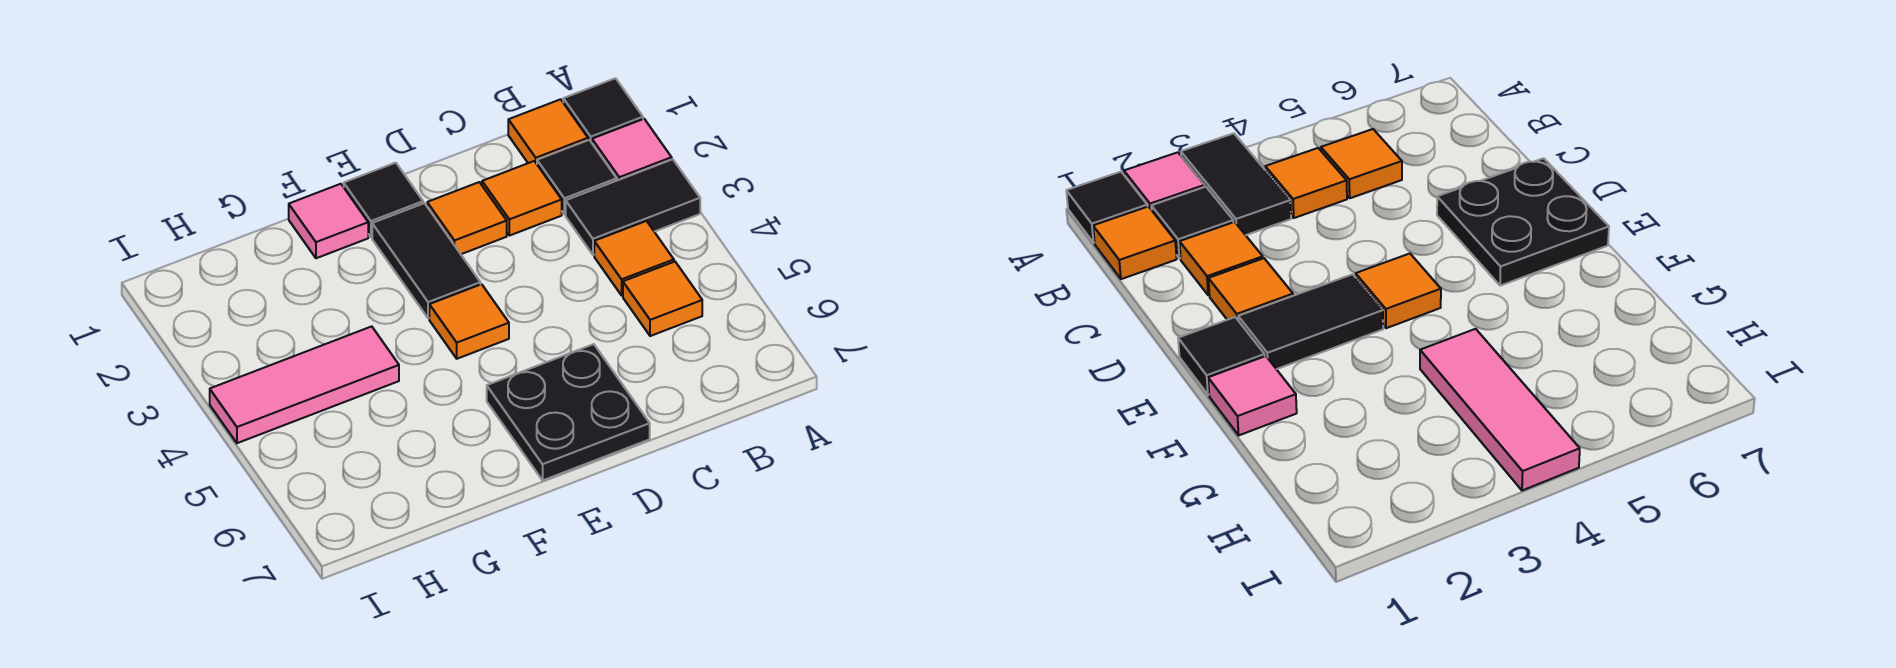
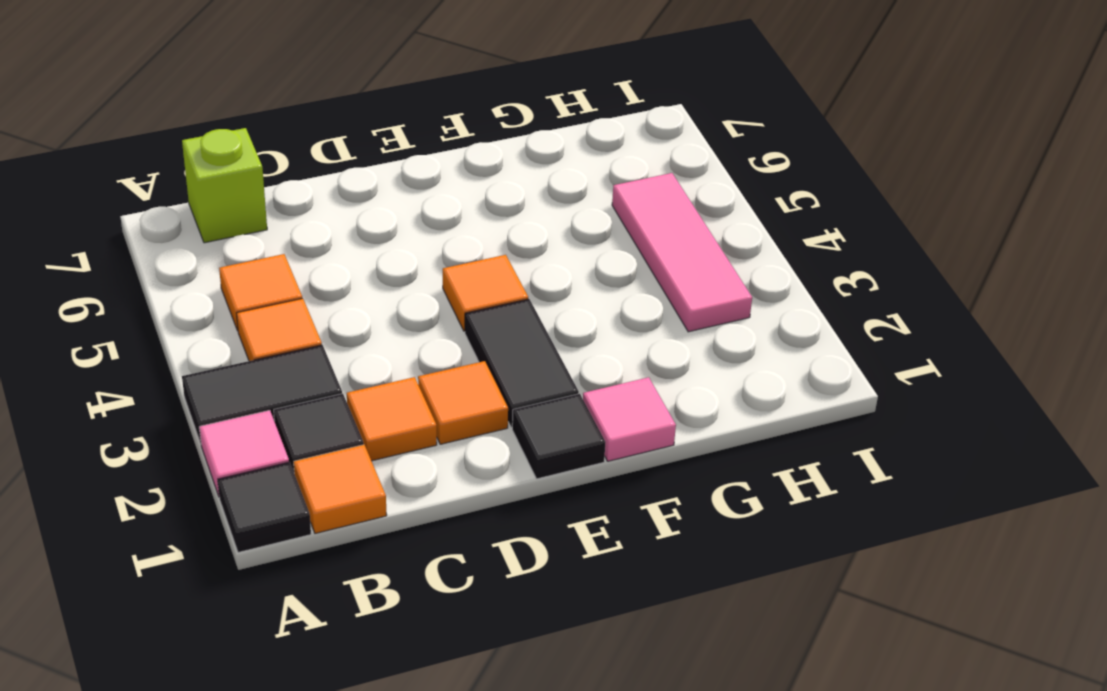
none -> lime 1x1 brick [182,128,267,243]
black 2x2 plate [487,344,650,480] -> none
pink 1x3 tile [210,326,399,443] -> pink 1x3 tile turned to [612,173,752,332]

